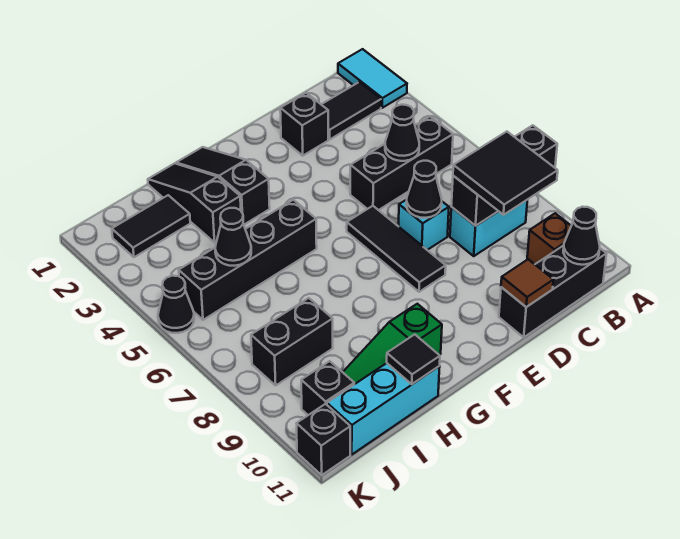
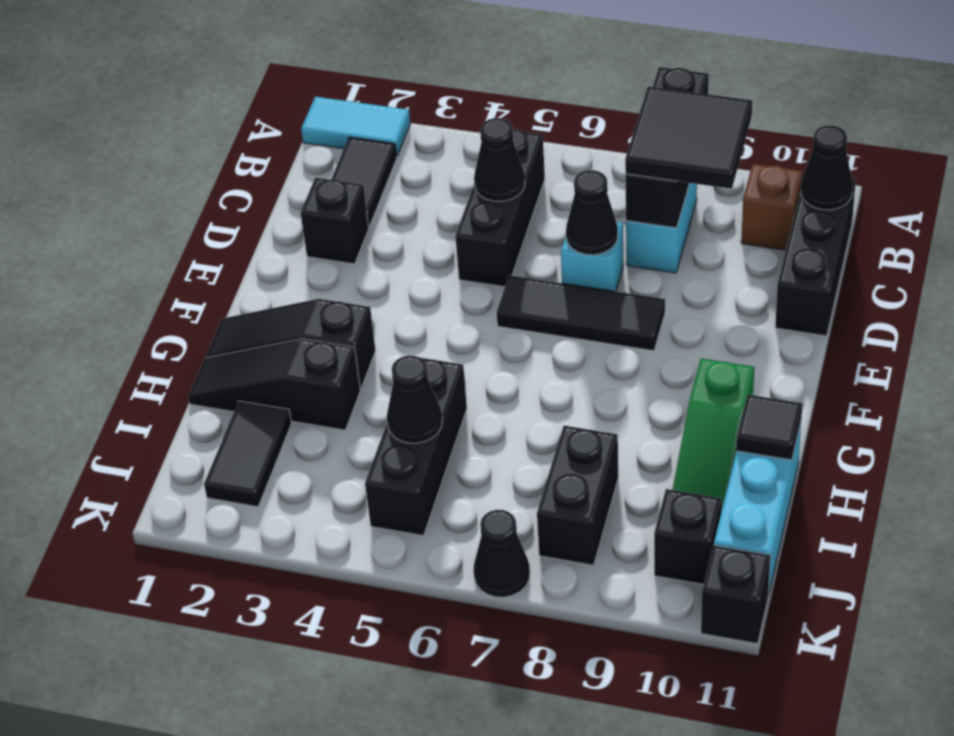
brown 1x1 tile [501,259,553,307] -> none
black 1x4 brick [179,200,317,320] -> black 1x3 brick [365,358,467,536]
black 1x1 cone [158,276,194,333] -> black 1x1 cone moved to [473,510,530,597]

